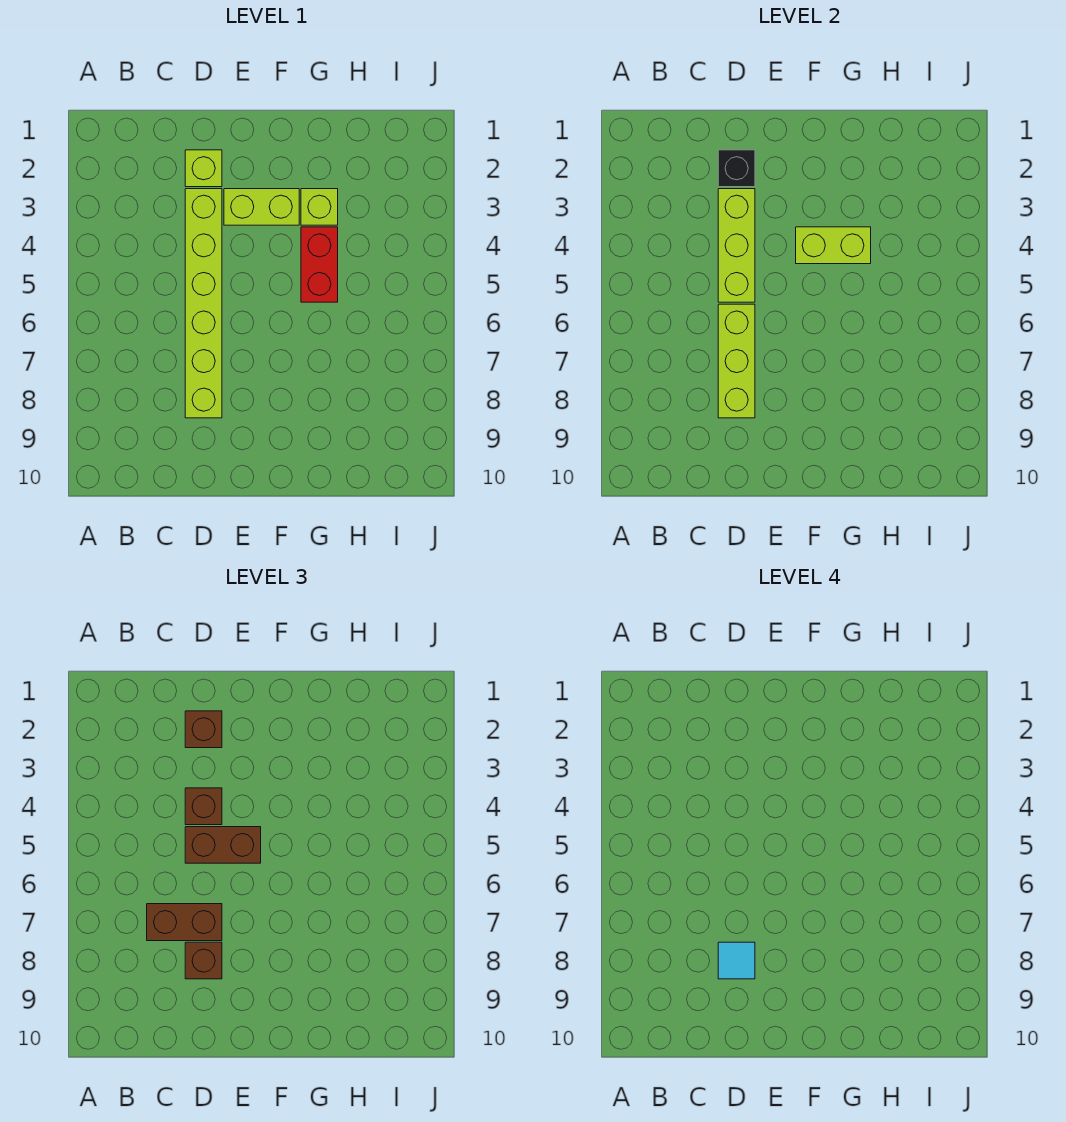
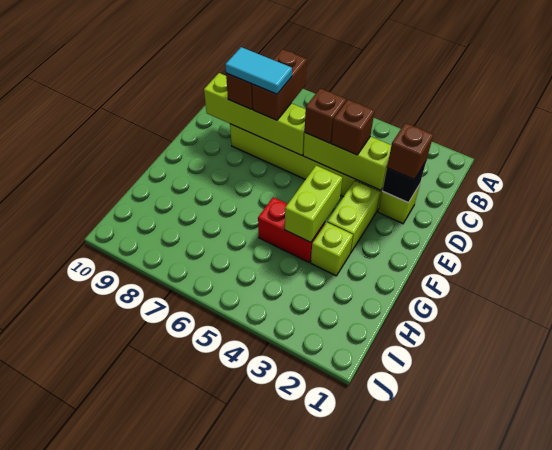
brown 1x2 brick [185,827,261,863] -> brown 1x1 brick [305,88,346,143]
lime 1x3 brick [718,304,755,418] -> lime 1x4 brick [204,73,306,155]
cyan 1x1 tile [718,942,755,979] -> cyan 1x2 tile [225,47,292,94]

